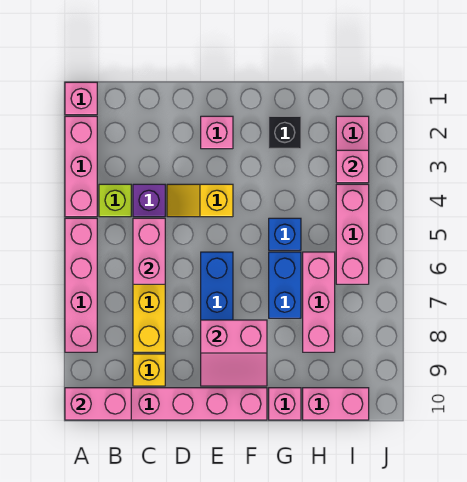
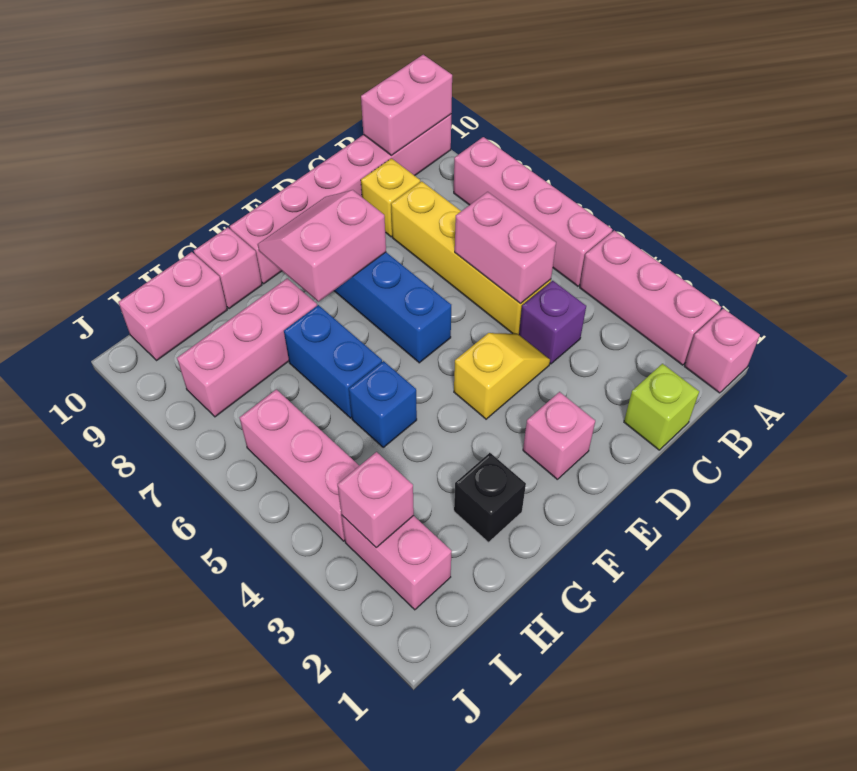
lime 1x1 brick [99,184,131,217] -> lime 1x1 brick moved to [624,364,699,450]
pink 1x3 brick [303,252,335,352] -> pink 1x3 brick turned to [177,278,317,417]

